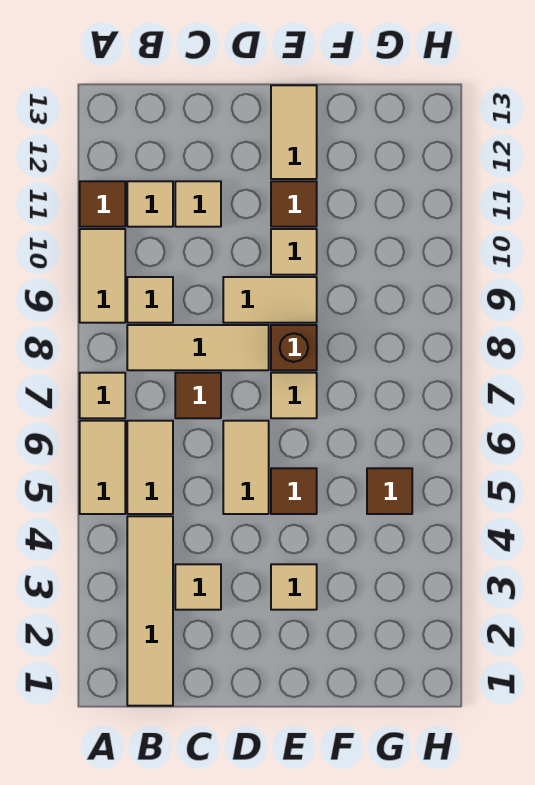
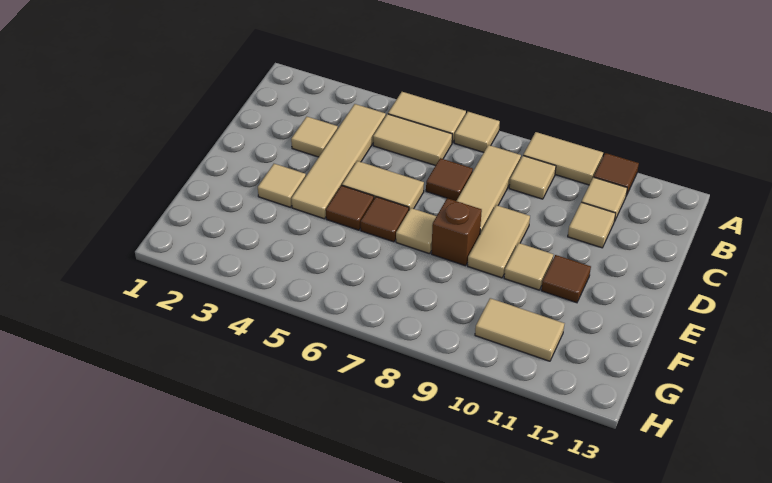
tan 1x4 tile [127,516,173,706] -> tan 1x4 tile turned to [291,104,386,219]
tan 1x2 tile [271,85,317,179] -> tan 1x2 tile moved to [475,298,565,361]
brown 1x1 tile [367,468,412,514] -> brown 1x1 tile moved to [361,197,409,242]

